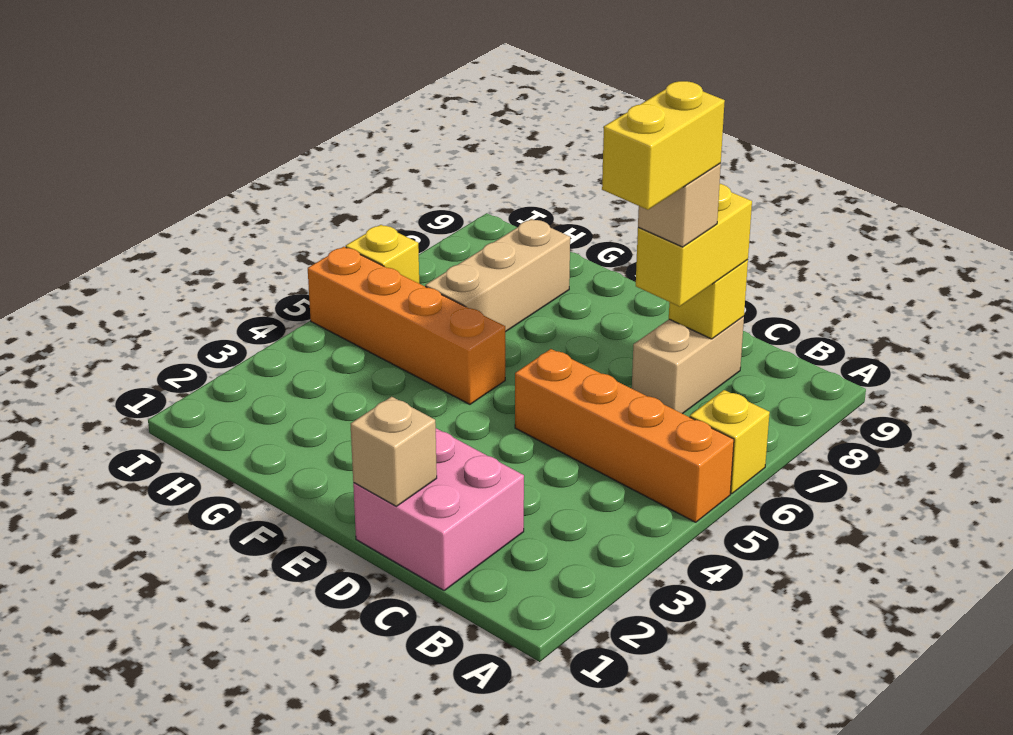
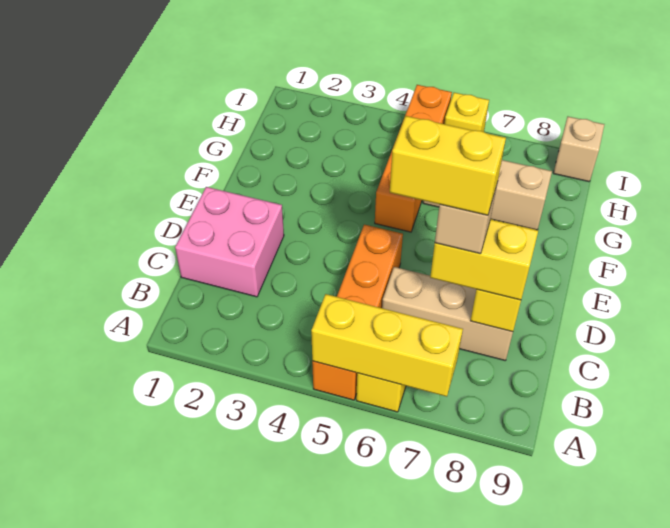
none -> yellow 1x3 brick [311,294,463,397]
tan 1x2 brick [632,316,744,414] -> tan 1x3 brick [382,267,513,361]
tan 1x1 brick [351,397,437,506] -> tan 1x1 brick moved to [553,117,604,182]

